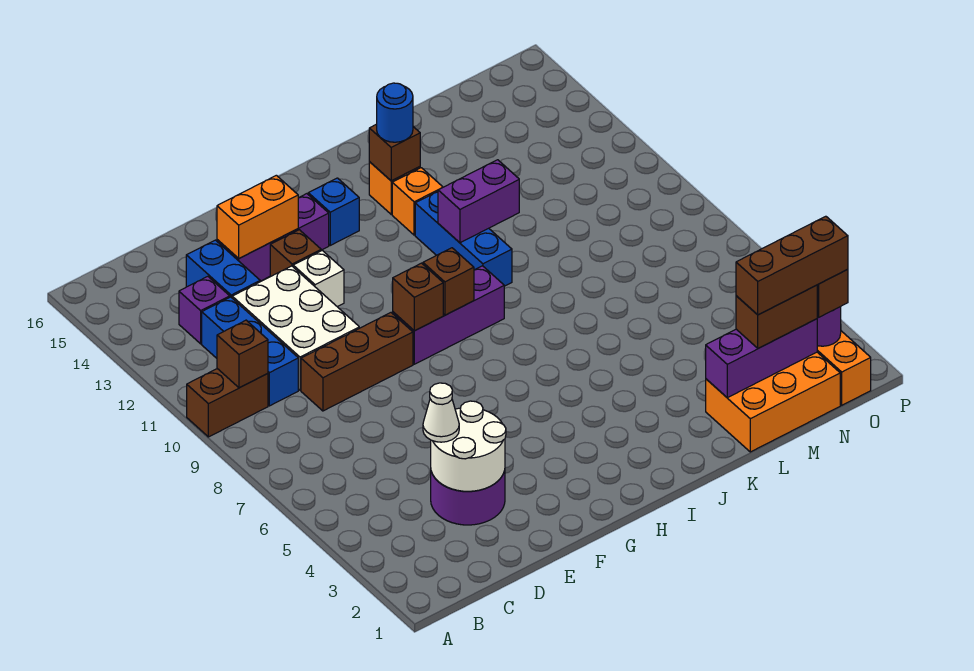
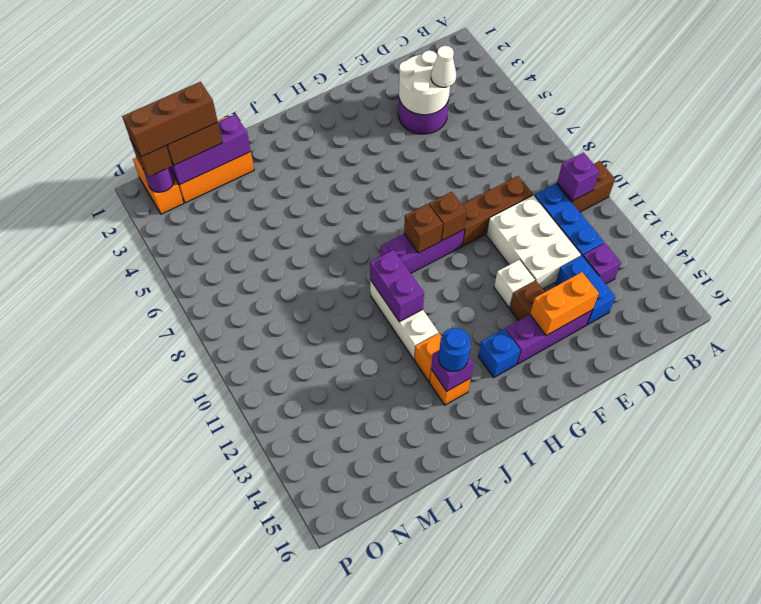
brown 1x1 brick [217,320,268,388] -> purple 1x1 brick [557,153,599,201]
blue 1x3 brick [415,192,512,286] -> white 1x3 brick [370,280,438,359]
purple 1x2 brick [438,160,519,243] -> purple 1x2 brick turned to [370,250,424,322]
brown 1x1 brick [369,124,420,181] -> purple 1x1 brick [431,350,474,391]

